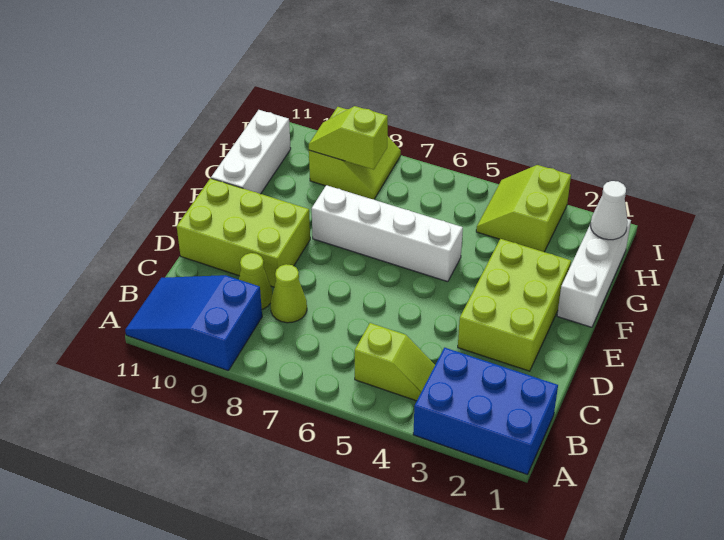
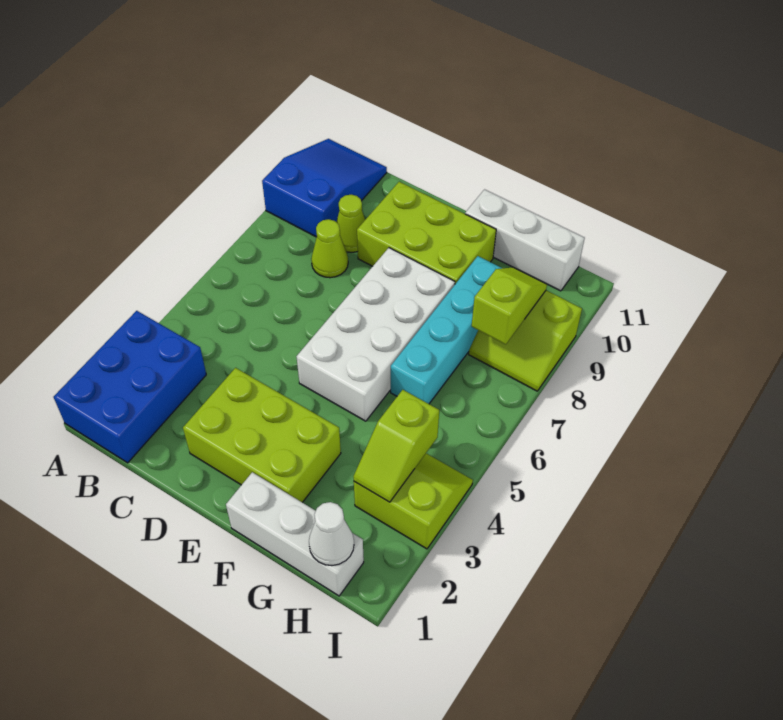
lime 1x2 slope [355,323,435,401] -> lime 1x2 slope moved to [353,390,439,502]
lime 2x3 brick [177,178,310,287] -> lime 2x3 brick turned to [357,182,496,284]
white 1x4 brick [312,185,463,282] -> white 2x4 brick [296,248,455,421]
none -> cyan 1x4 brick [391,256,502,404]

